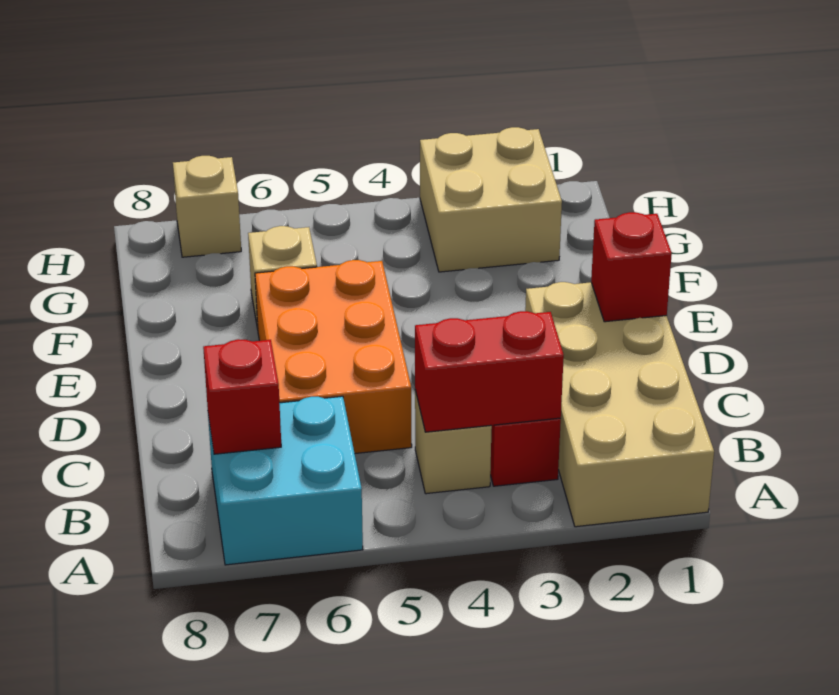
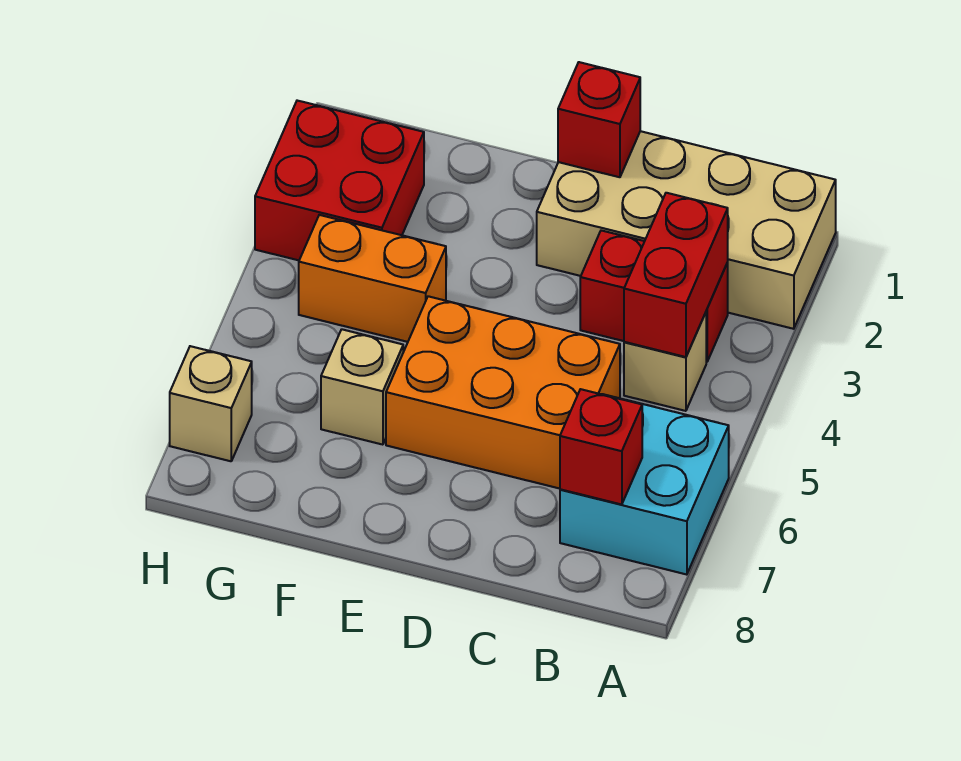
none -> orange 1x2 brick [299,215,446,342]
tan 2x2 brick [420,127,562,272] -> red 2x2 brick [255,101,424,260]

